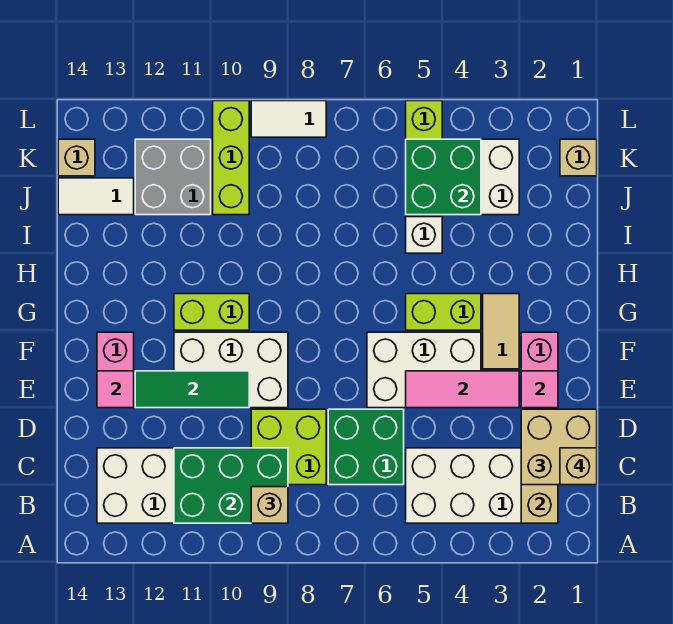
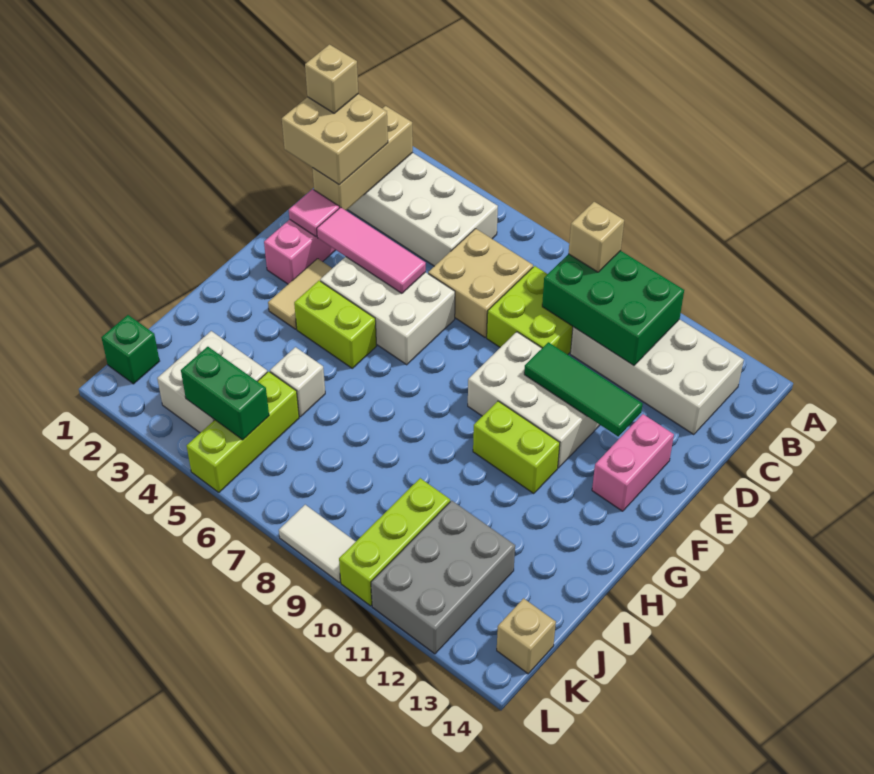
green 2x2 brick [328,409,404,485] -> tan 2x2 brick [428,229,533,337]
pink 1x1 tile [97,371,134,408] -> none
green 2x2 brick [406,139,481,215] -> green 1x2 brick [181,347,269,440]
grey 2x2 brick [135,139,211,215] -> grey 2x3 brick [371,501,515,654]
white 1x2 tile [58,178,134,215] -> none
tan 1x1 brick [560,139,597,176] -> green 1x1 brick [101,315,159,384]

